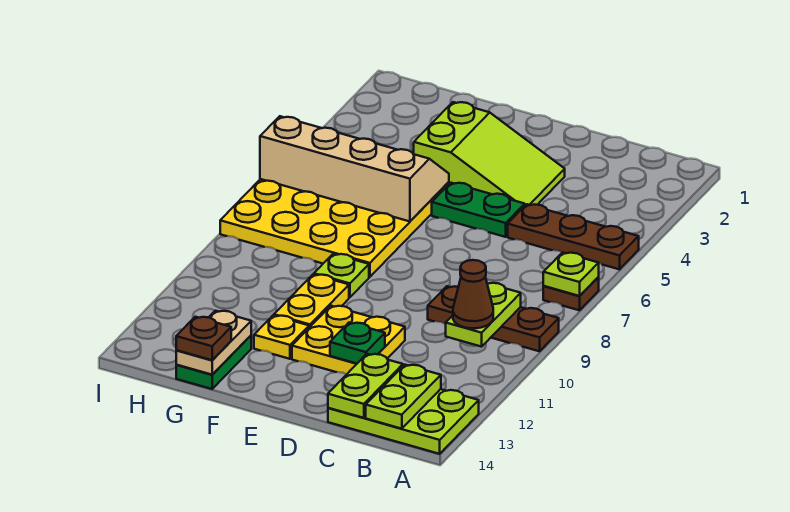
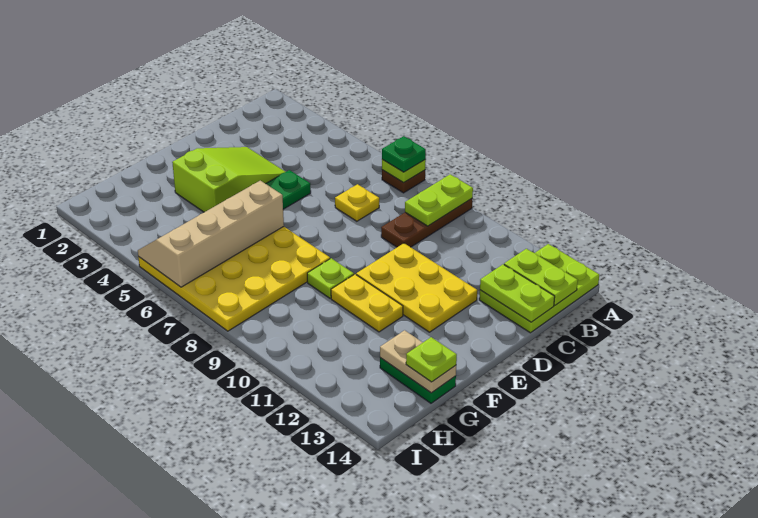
brown 1x3 plate [508,204,639,269] -> none
lime 1x2 plate [446,283,521,347] -> lime 1x2 plate turned to [405,174,473,226]
brown 1x1 cone [453,260,493,328] -> none
yellow 2x2 plate [292,306,405,374] -> yellow 2x3 plate [356,243,477,332]
green 1x1 plate [330,323,385,364] -> green 1x1 plate moved to [382,136,426,172]
yellow 1x1 plate [254,315,309,359] -> yellow 1x1 plate moved to [335,184,379,221]
brown 1x1 plate [176,317,231,360] -> lime 1x1 plate [406,337,457,382]

